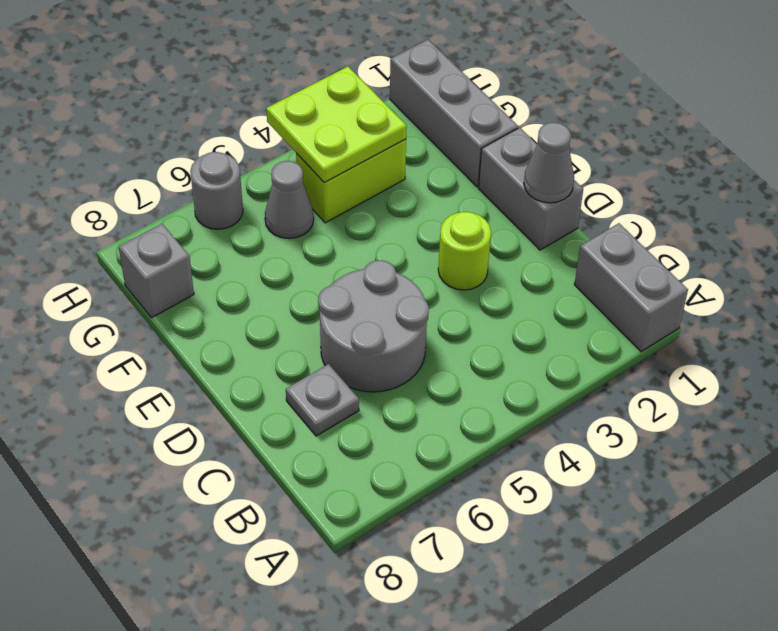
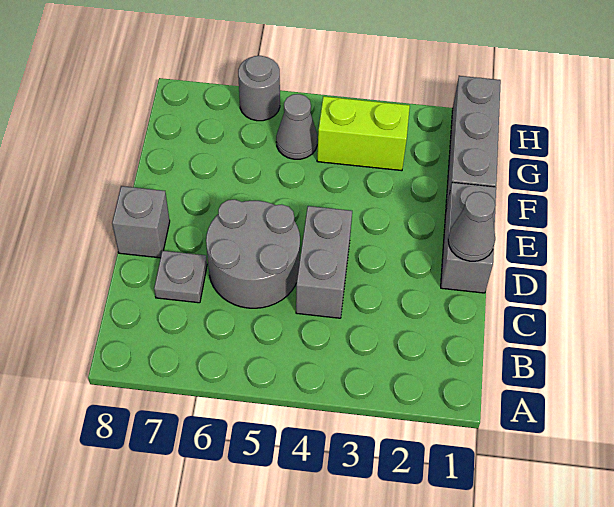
grey 1x2 brick [574,223,688,352] -> grey 1x2 brick moved to [296,206,352,318]
lime 1x1 round brick [438,212,491,290] -> none
lime 2x2 plate [266,66,407,182] -> none
grey 1x1 brick [119,224,194,318] -> grey 1x1 brick moved to [112,186,170,258]

